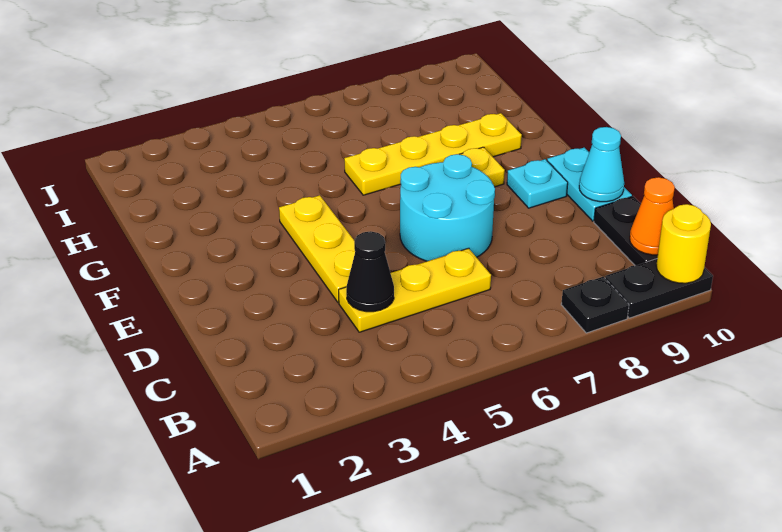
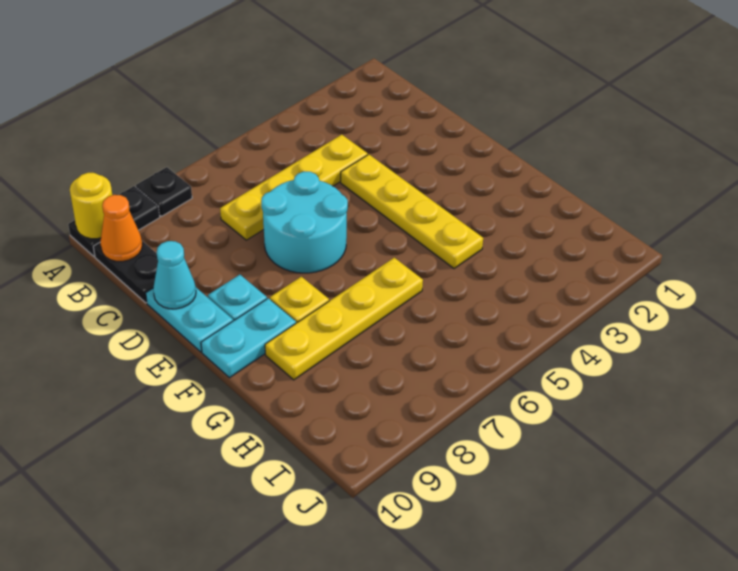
yellow 1x3 plate [339,248,491,332] -> yellow 1x4 plate [220,135,368,240]
black 1x1 cone [346,231,394,312] -> none
yellow 1x3 plate [279,195,355,303] -> yellow 1x4 plate [341,154,483,269]
none -> cyan 1x2 plate [201,298,296,378]

